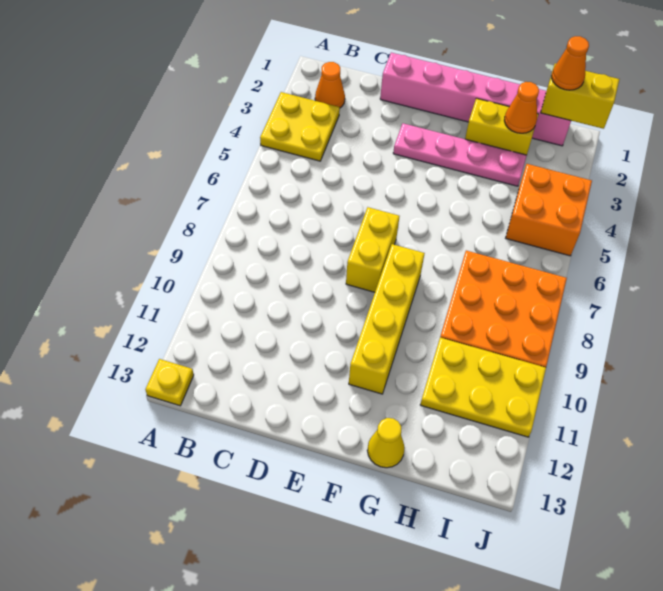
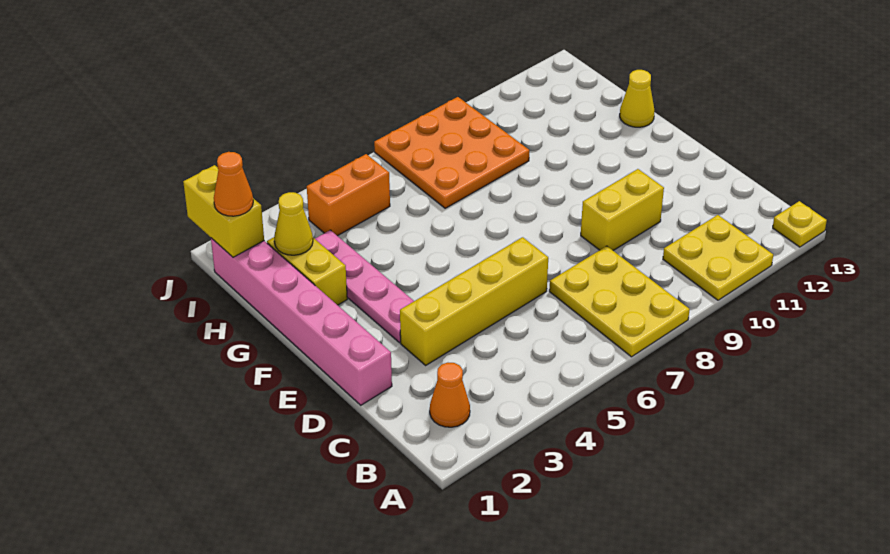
yellow 2x2 plate [260,92,340,161] -> yellow 2x2 plate moved to [663,215,773,300]
yellow 1x2 brick [346,207,399,292] -> yellow 1x2 brick moved to [581,169,664,250]
yellow 1x4 brick [349,244,425,394] -> yellow 1x4 brick moved to [400,237,548,365]
orange 1x1 cone [504,82,539,133] -> yellow 1x1 cone [274,192,313,255]
yellow 2x3 plate [420,338,546,437] -> yellow 2x3 plate moved to [549,246,690,357]
orange 2x2 brick [506,164,592,256] -> orange 1x2 brick [307,154,390,236]

